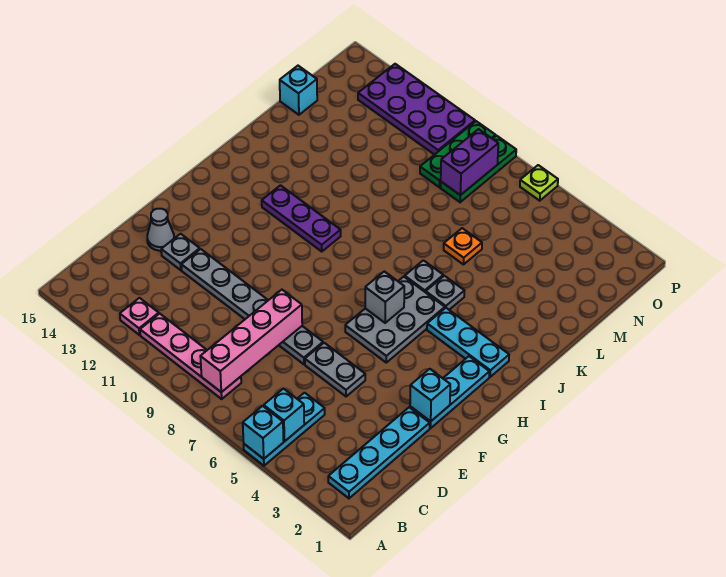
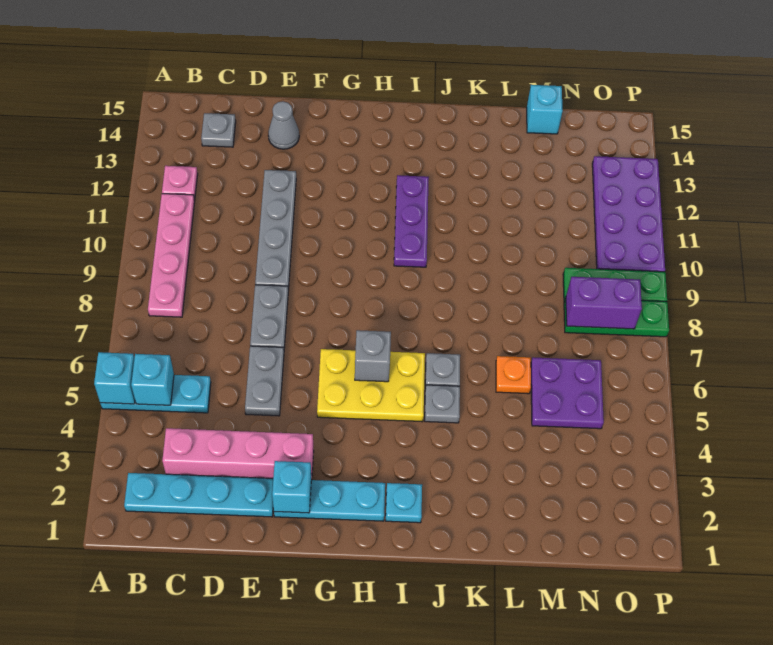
pink 1x4 brick [200,290,302,392] -> pink 1x4 brick moved to [162,428,314,480]
grey 1x1 plate [161,234,200,270] -> grey 1x1 plate moved to [201,113,236,147]
grey 2x3 plate [345,277,445,363] -> yellow 2x3 plate [317,349,425,422]
cyan 1x3 plate [427,308,509,377] -> cyan 1x1 plate [386,483,422,523]
none -> purple 2x2 plate [531,358,604,429]
lime 1x1 plate [520,165,558,201] -> none

